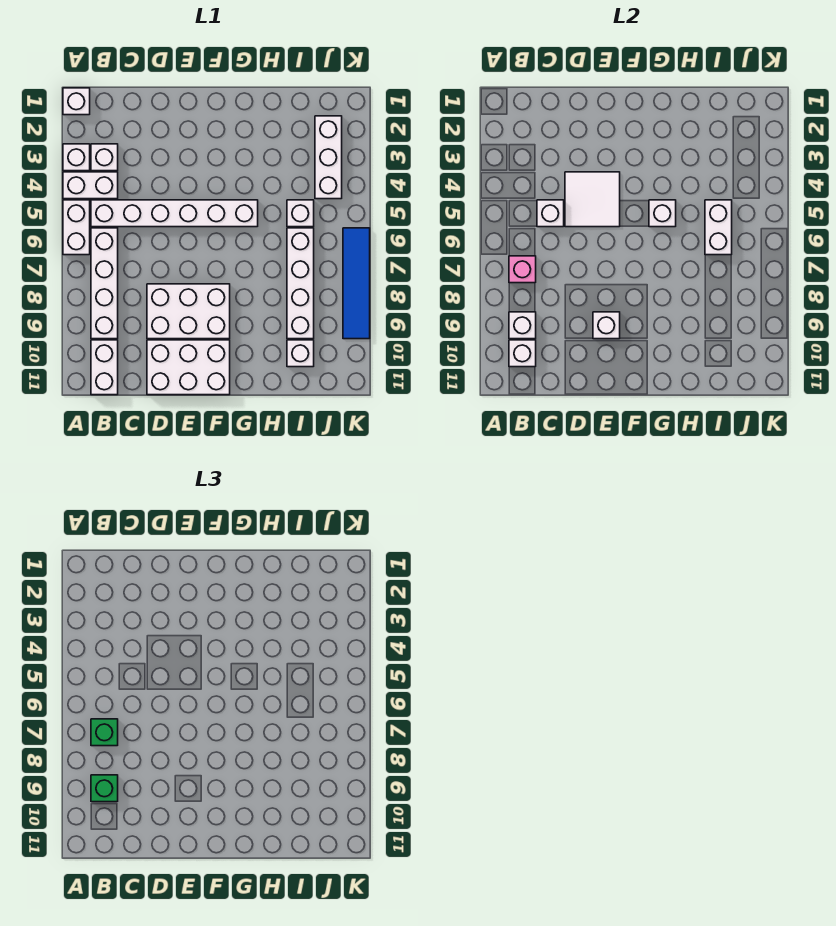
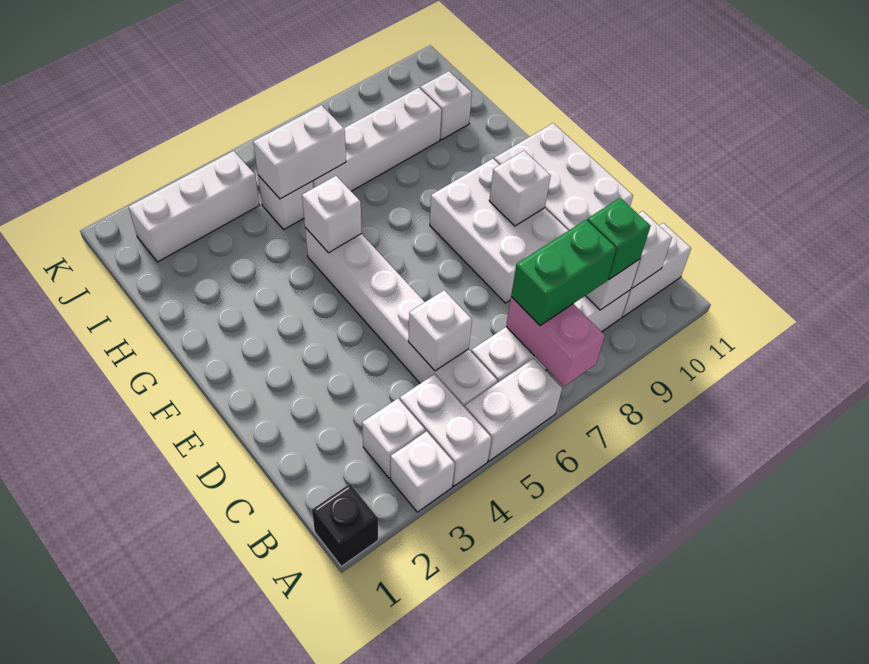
white 1x1 brick [63,88,90,115] -> black 1x1 brick [312,484,378,566]
pink 1x1 brick [509,256,536,283] -> pink 1x2 brick [506,297,605,386]
green 1x1 brick [91,719,118,746] -> green 1x2 brick [511,220,616,326]
white 2x2 tile [565,172,620,227] -> none
blue 1x4 tile [343,228,370,339] -> none

